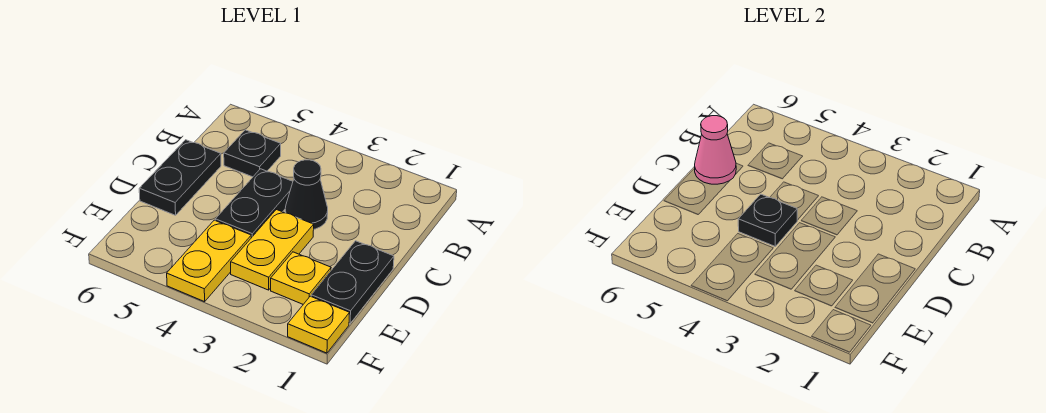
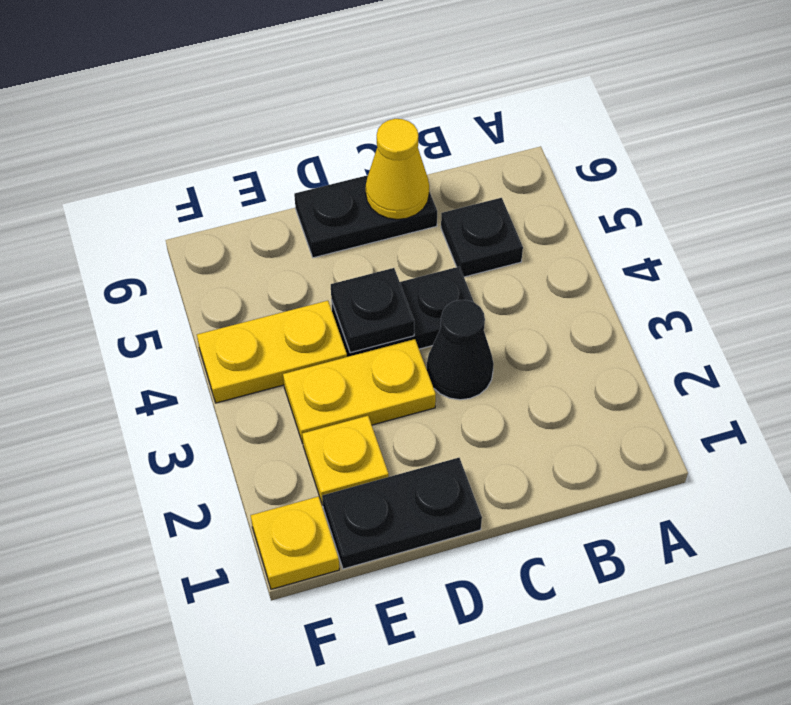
pink 1x1 cone [695,116,736,184] -> yellow 1x1 cone [366,119,429,219]

